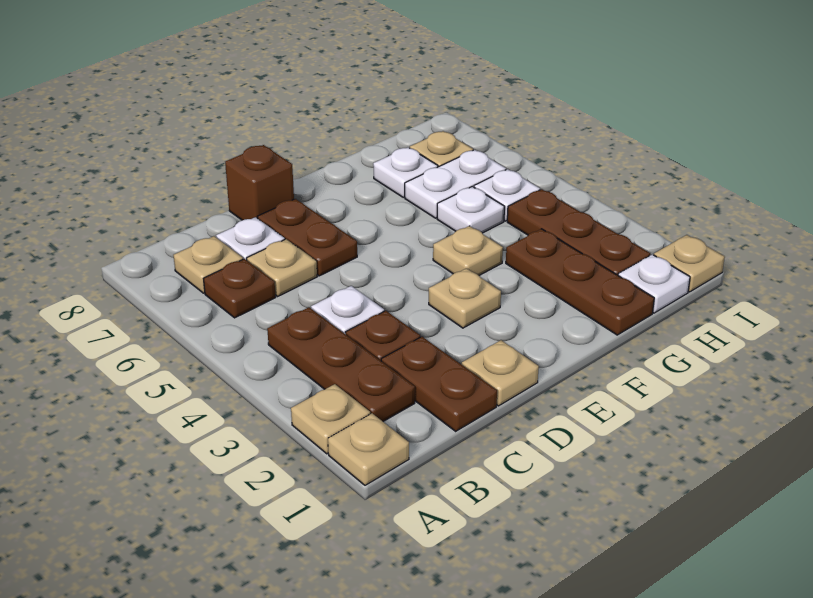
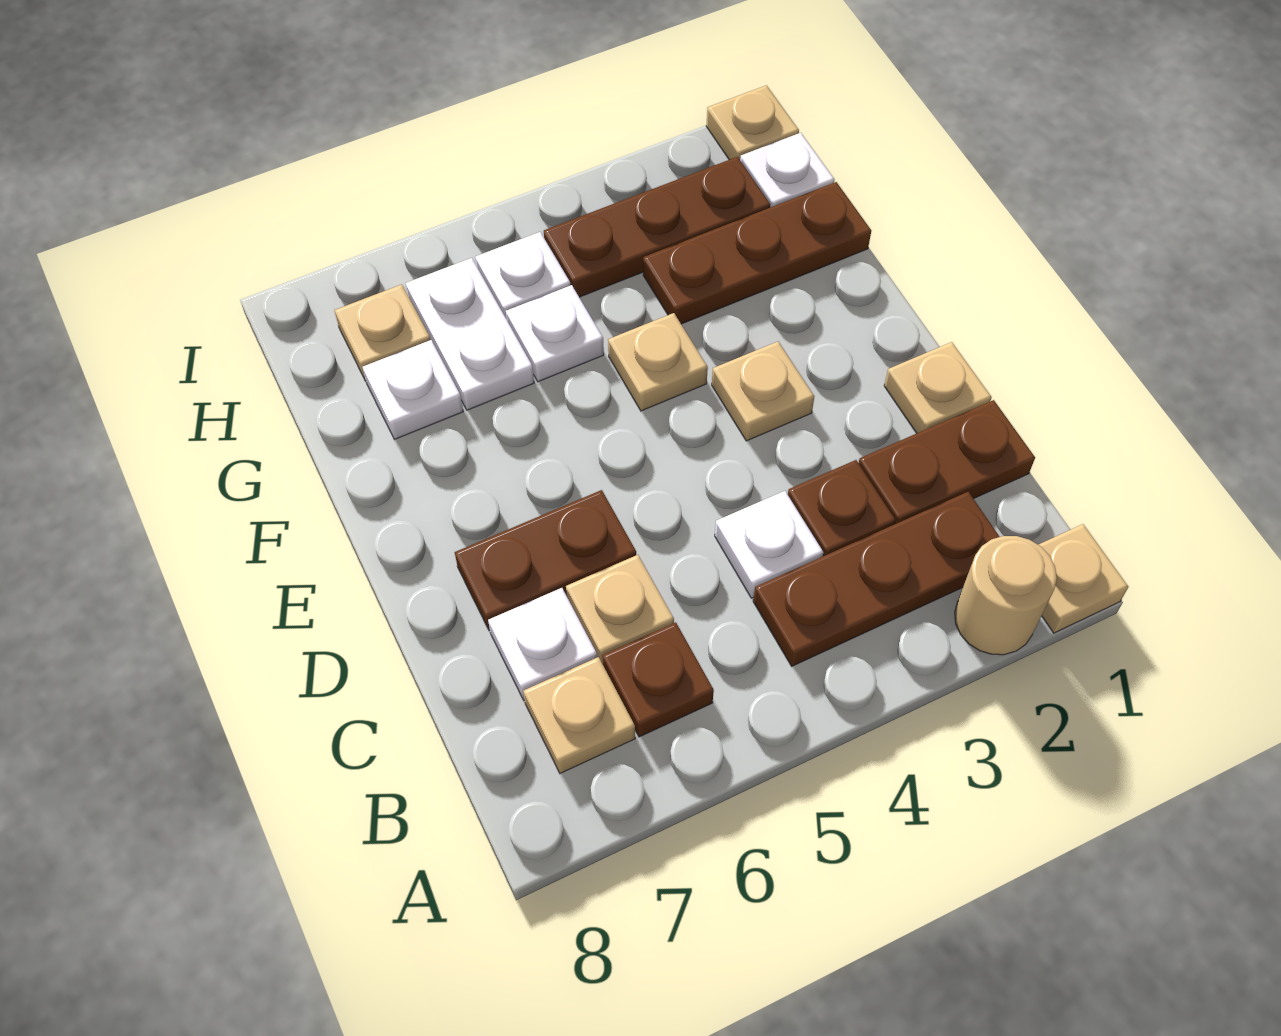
tan 1x1 plate [291,384,370,454] -> tan 1x1 round brick [955,536,1057,655]
brown 1x1 brick [225,145,294,220] -> none

